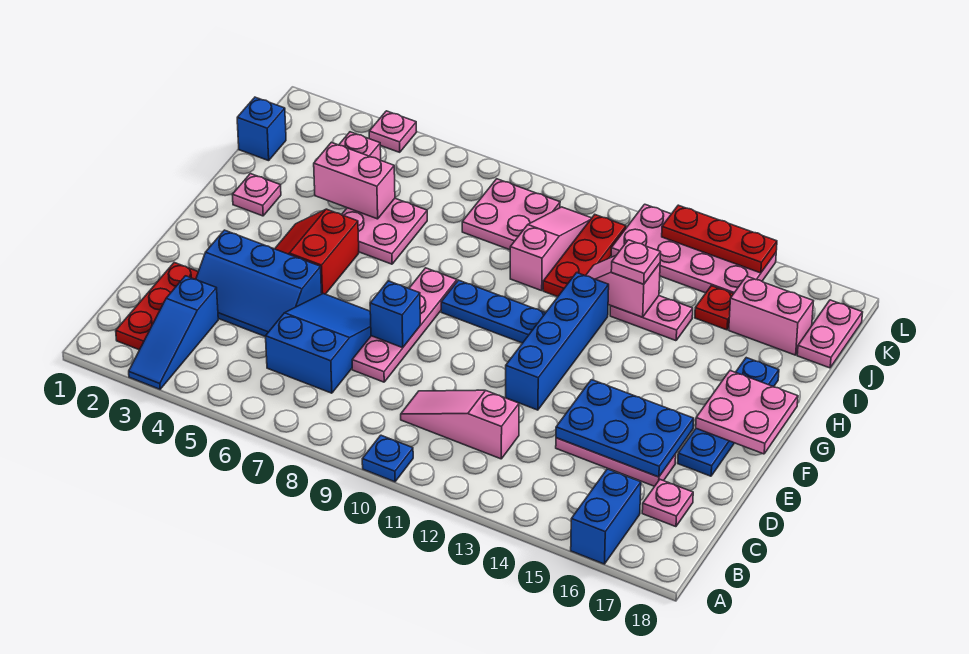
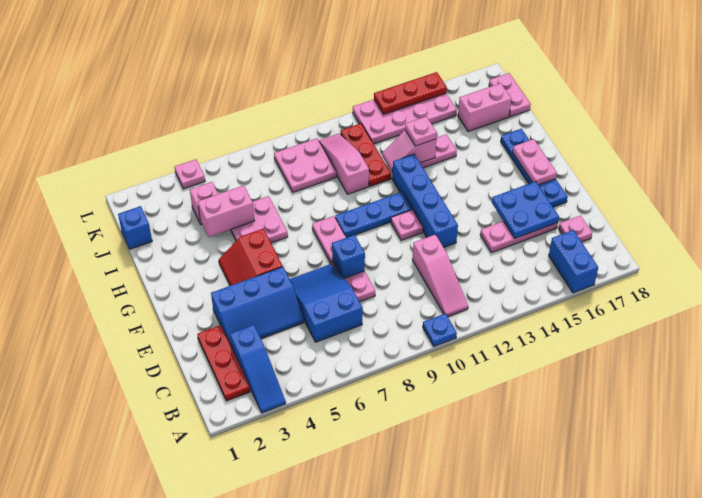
pink 1x3 slope [401,390,519,459] -> pink 1x3 slope turned to [412,235,468,317]
blue 2x3 plate [556,380,694,477] -> blue 2x2 plate [492,182,559,238]
pink 2x2 plate [696,371,798,454] -> pink 1x2 plate [513,139,557,185]
pink 1x1 plate [232,174,281,216] -> pink 1x1 plate moved to [391,210,423,241]
red 1x1 plate [695,286,733,330] -> none

